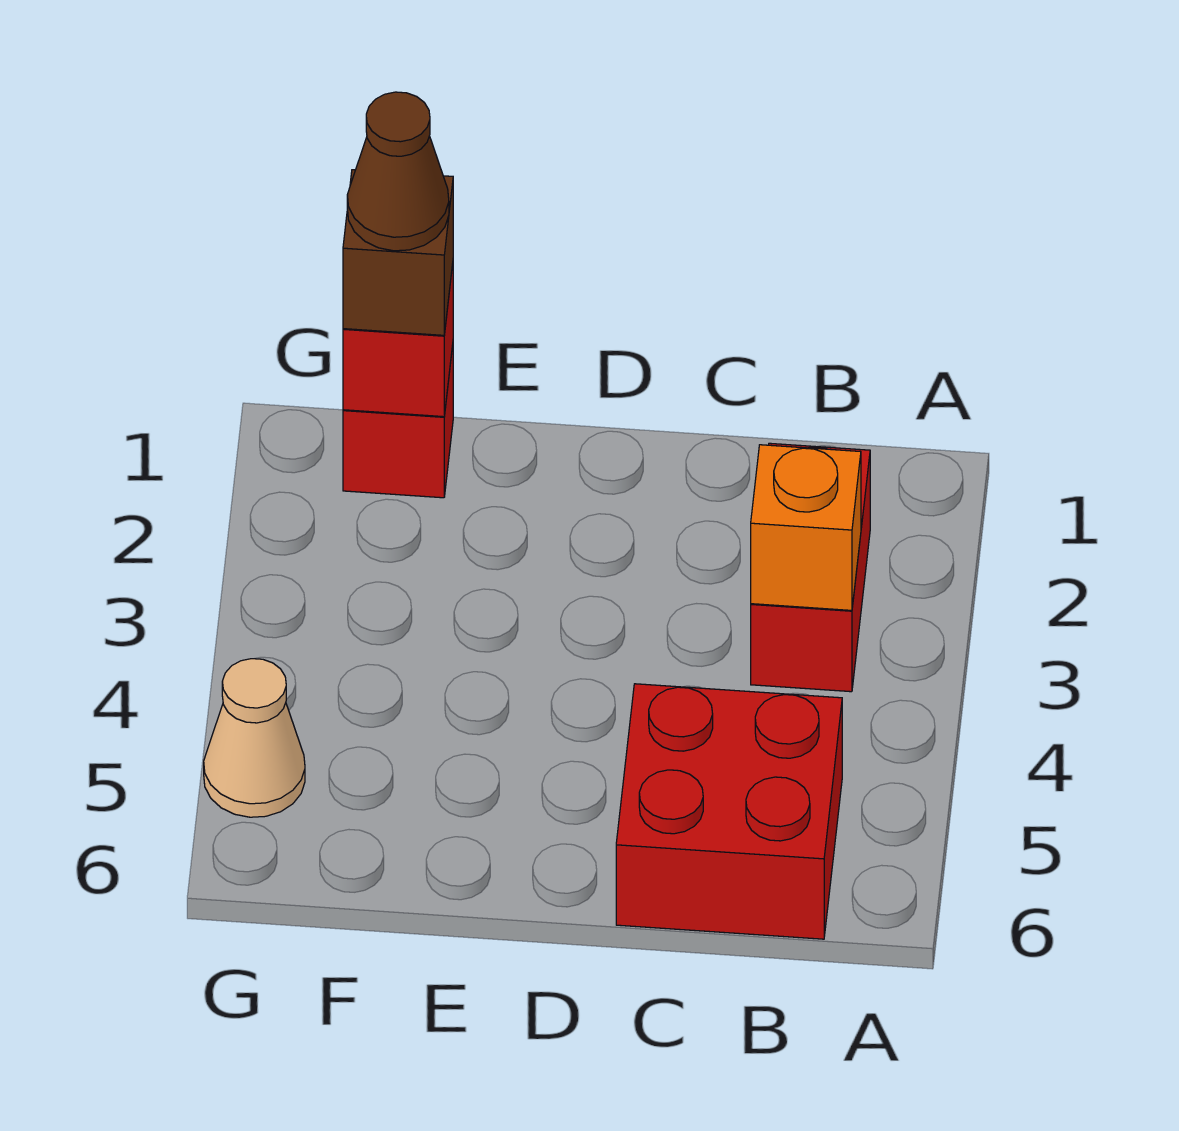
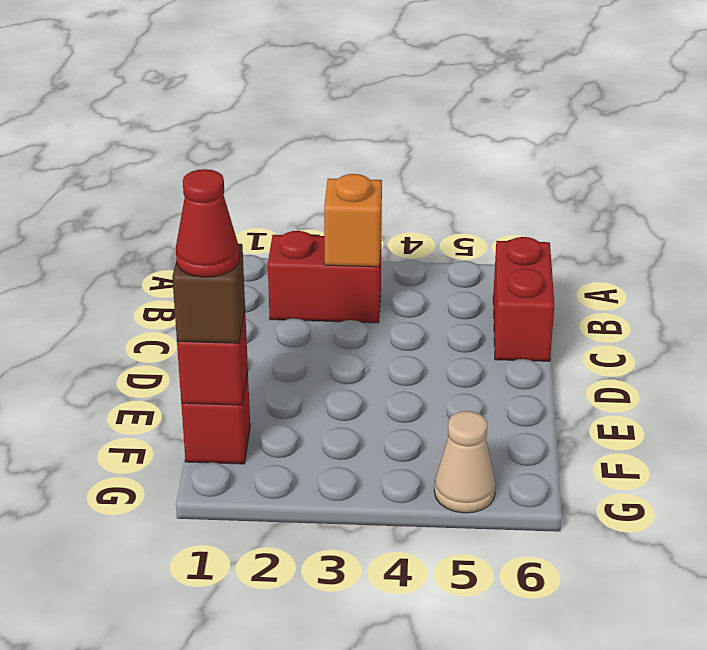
red 2x2 brick [616,684,842,939] -> red 1x2 brick [493,237,554,361]
brown 1x1 cone [347,92,449,251] -> red 1x1 cone [176,169,239,277]

